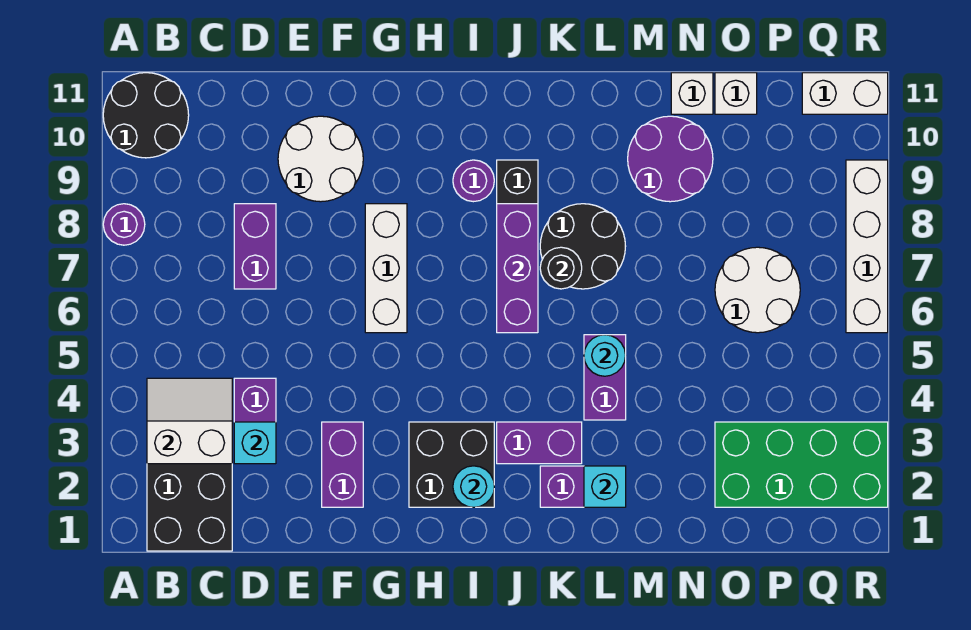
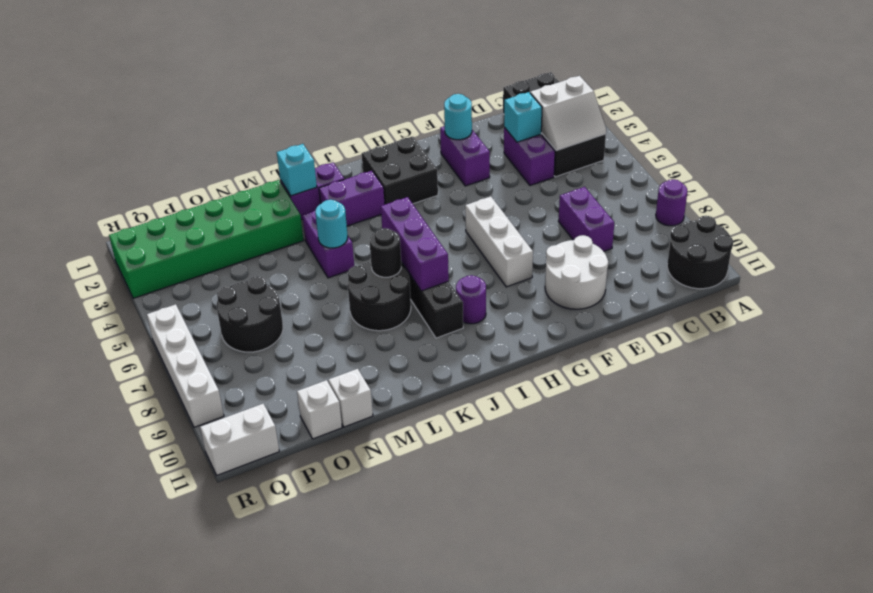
cyan 1x1 round brick [453,466,494,507] -> cyan 1x1 round brick moved to [444,94,472,140]
purple 2x2 round brick [628,116,713,202] -> none
green 2x4 brick [715,422,888,507] -> green 2x6 brick [109,180,304,298]
white 2x2 round brick [715,247,800,333] -> black 2x2 round brick [217,276,283,352]

